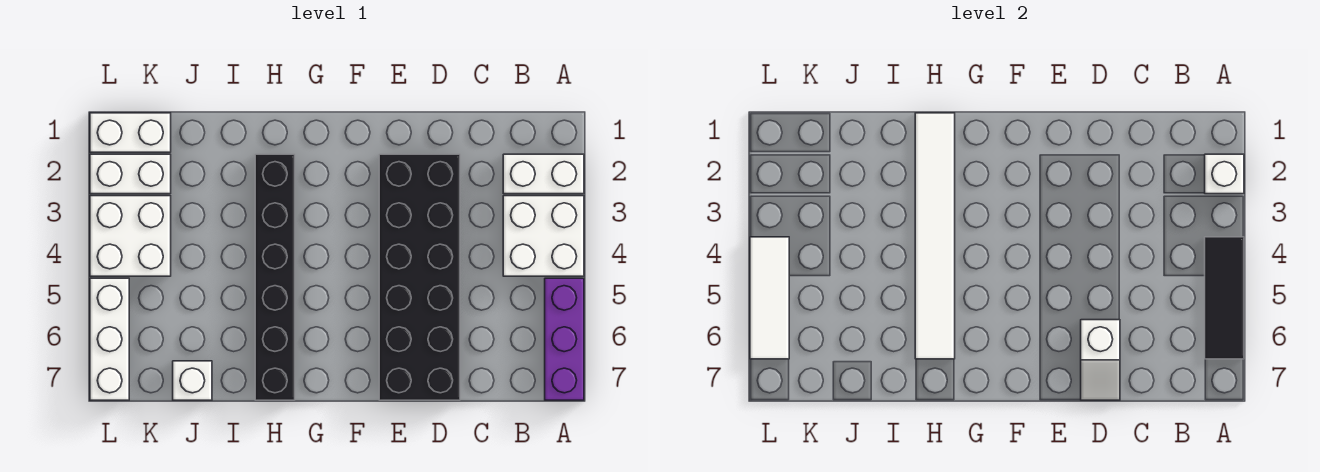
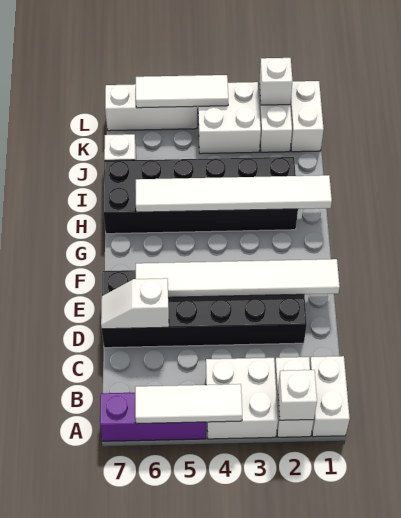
none -> white 1x2 brick [310,356,350,437]
black 1x3 tile [1205,237,1244,359] -> white 1x3 tile [135,384,242,424]
none -> white 1x6 tile [136,259,340,297]
black 1x6 brick [255,154,295,400] -> black 2x6 brick [103,157,298,234]
none -> white 1x1 brick [259,58,293,105]

